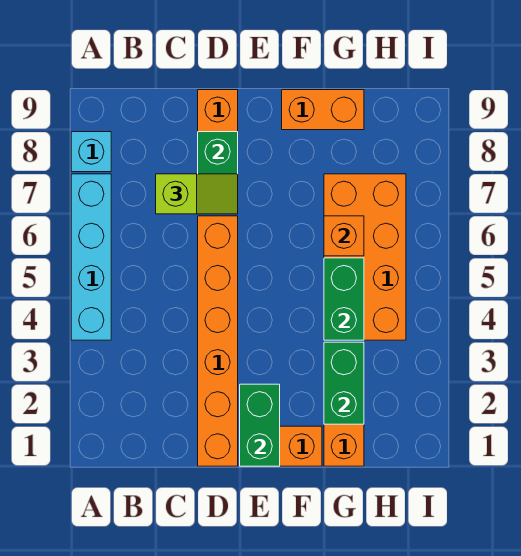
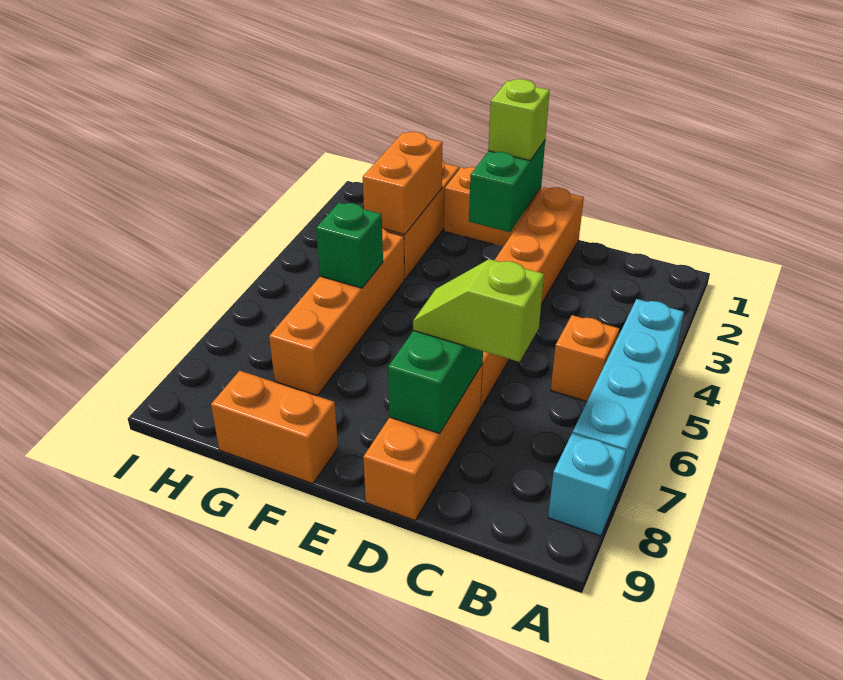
none -> lime 1x1 brick [488,79,550,160]
green 1x2 brick [324,342,364,424] -> orange 1x2 brick [363,132,443,235]
orange 2x4 brick [324,174,406,340] -> orange 1x4 brick [269,228,404,396]
green 1x2 brick [324,258,364,340] -> green 1x1 brick [316,203,383,288]
orange 1x1 brick [324,216,364,256] -> orange 1x1 brick moved to [551,315,619,401]

